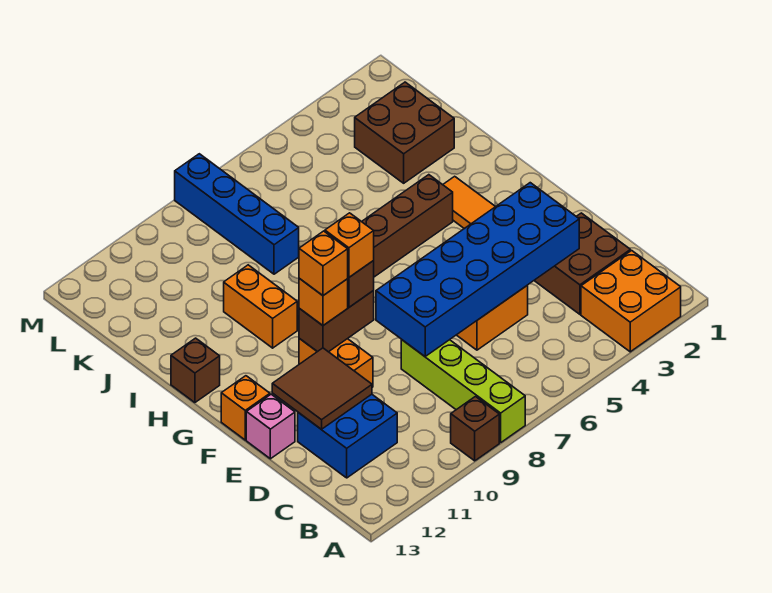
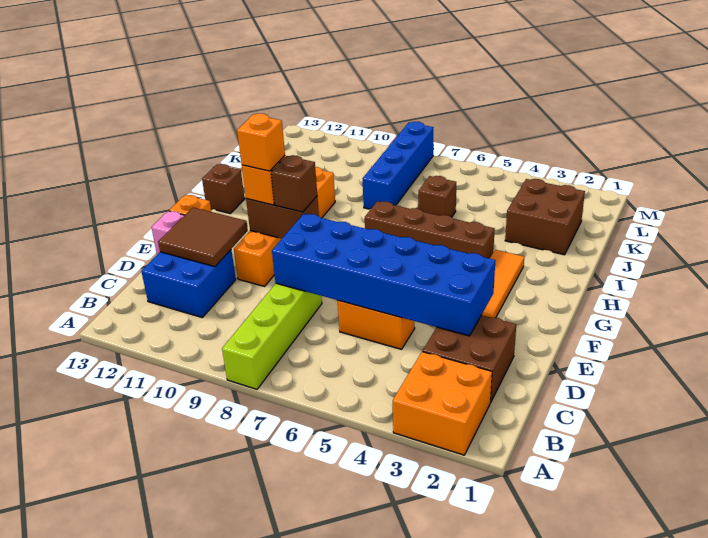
brown 1x1 brick [451,397,499,461] -> brown 1x1 brick moved to [418,176,456,217]
orange 1x1 brick [325,213,374,277] -> none

